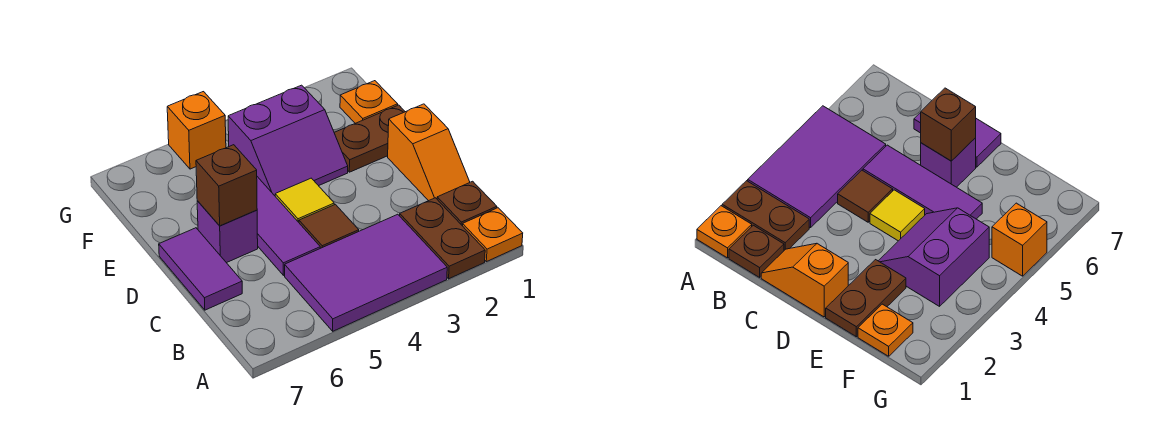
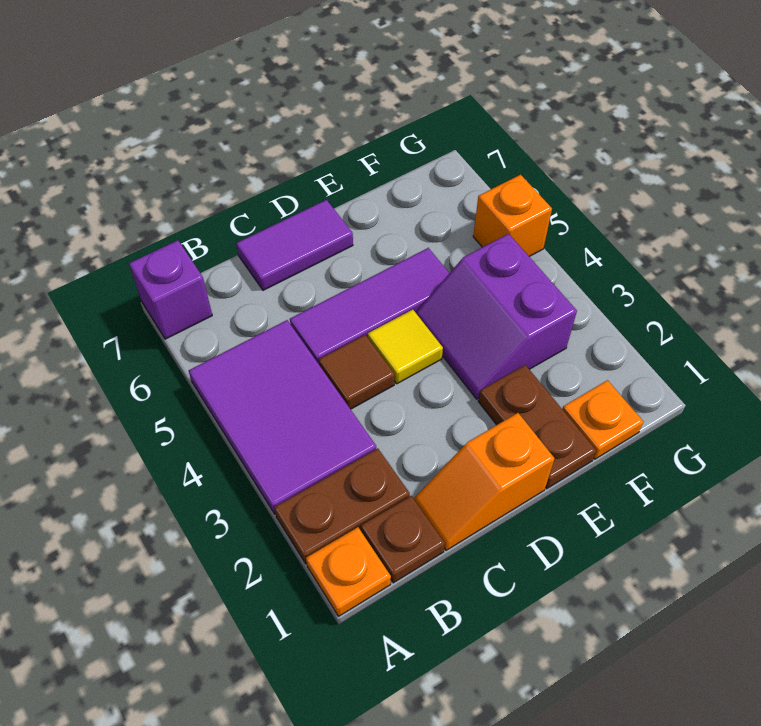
purple 1x1 brick [197,201,258,263] -> purple 1x1 brick moved to [129,240,212,339]
brown 1x1 brick [196,145,257,226] -> none

